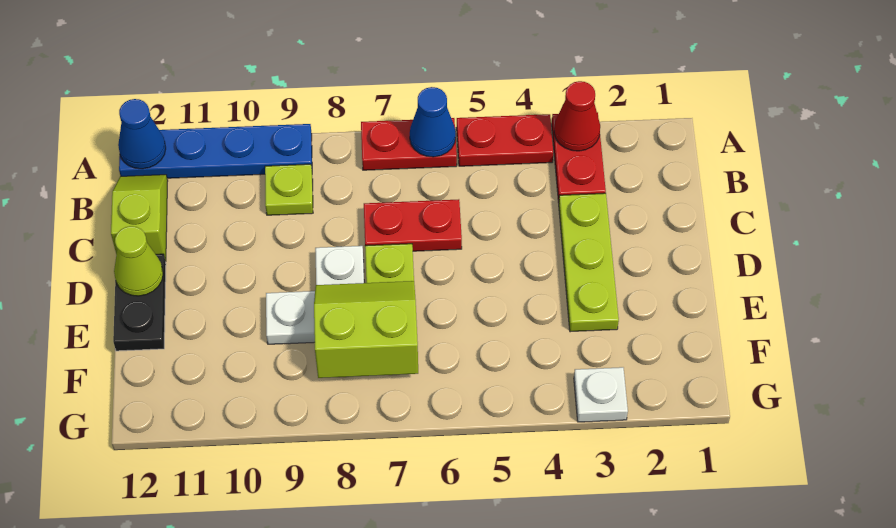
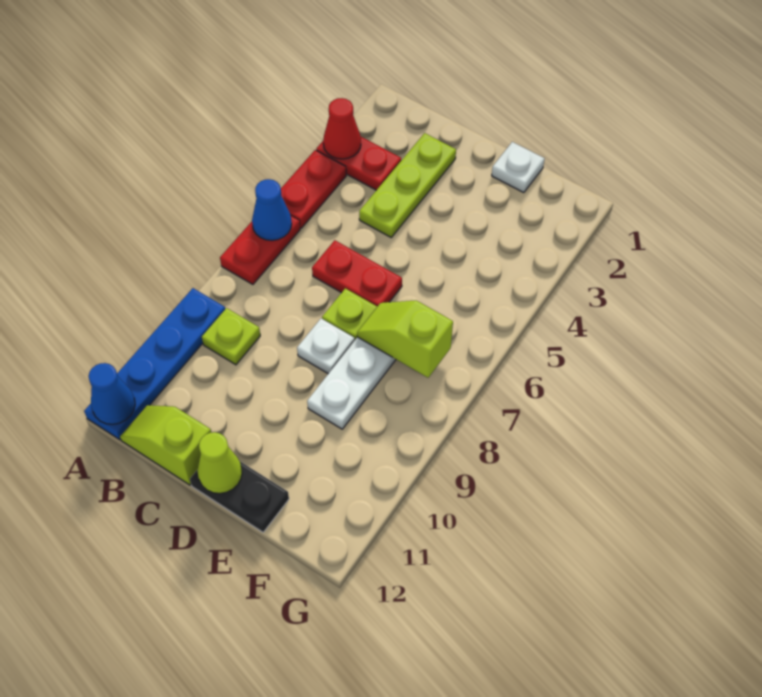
lime 1x3 plate [559,193,619,332] -> lime 1x3 plate turned to [359,133,456,237]
red 1x2 plate [364,199,462,251] -> red 1x2 plate turned to [312,240,402,306]
lime 2x2 slope [314,281,418,378] -> lime 1x2 slope [357,300,453,378]
white 1x1 plate [574,367,628,422] -> white 1x1 plate moved to [492,142,545,193]

